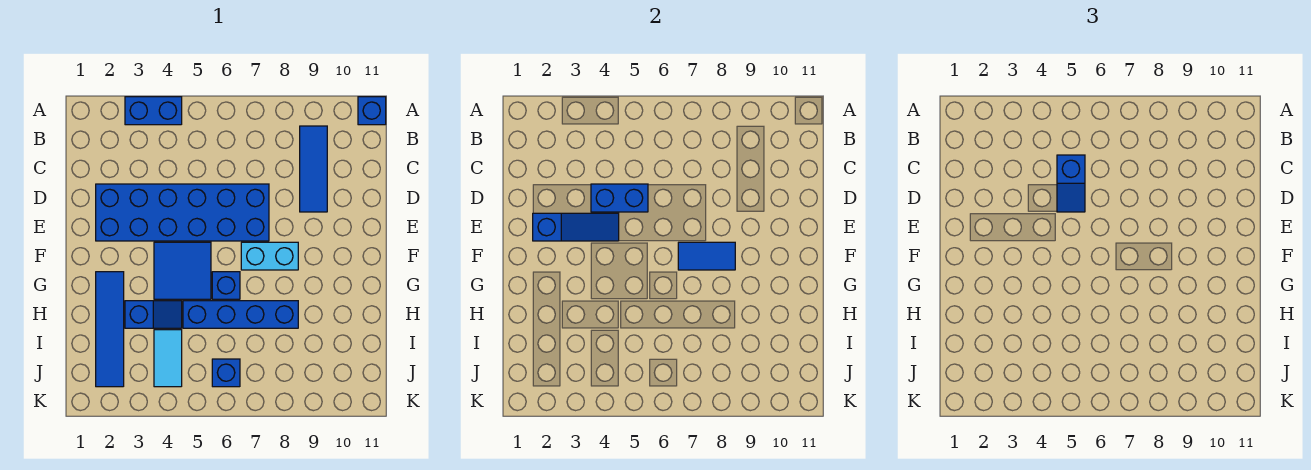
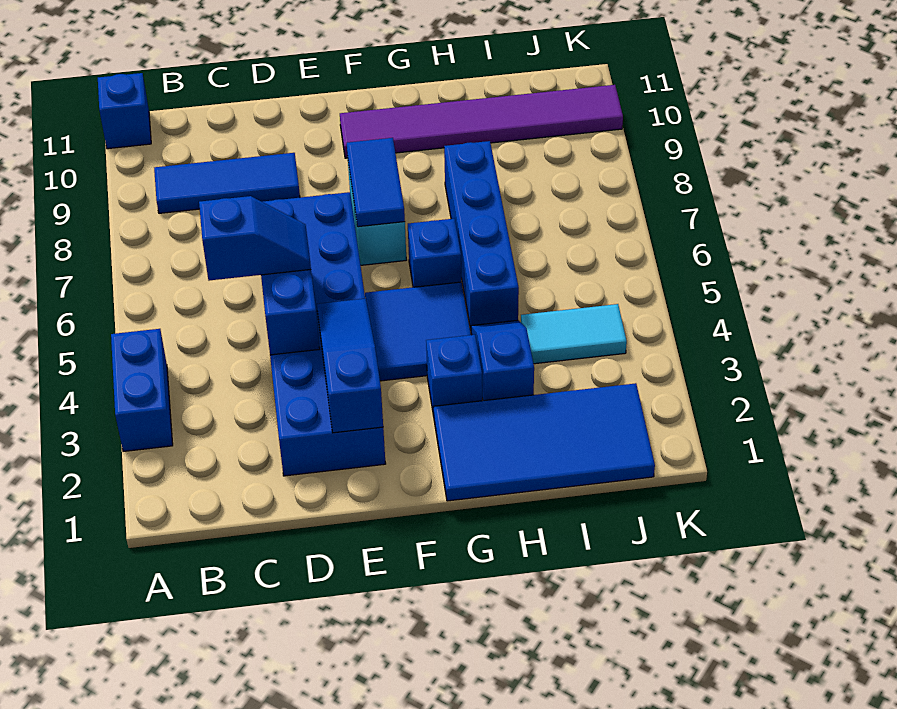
none -> purple 1x6 tile [340,85,623,158]
blue 1x4 tile [96,272,124,387] -> blue 2x4 tile [433,383,655,501]
blue 1x1 brick [212,359,240,387] -> blue 1x1 brick moved to [426,335,482,415]

